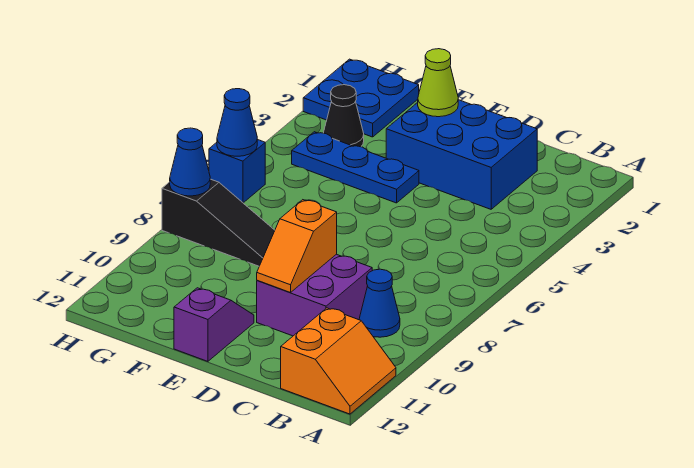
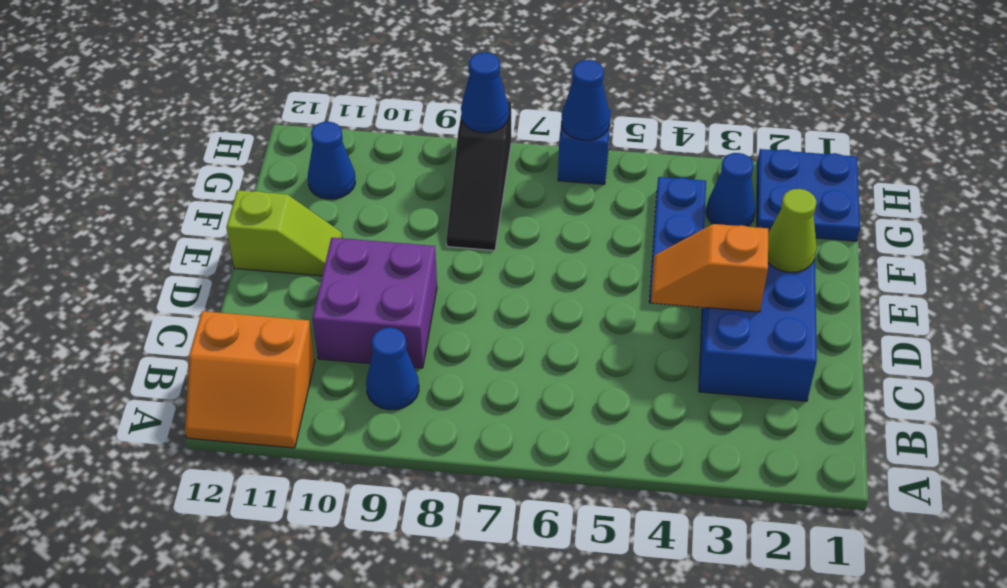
orange 1x2 slope [257,200,337,293] -> orange 1x2 slope moved to [651,224,768,312]
purple 1x2 slope [174,288,254,361] -> lime 1x2 slope [226,190,342,276]
black 1x1 cone [324,85,364,147] -> blue 1x1 cone [706,153,755,226]
none -> blue 1x1 cone [308,122,355,199]

